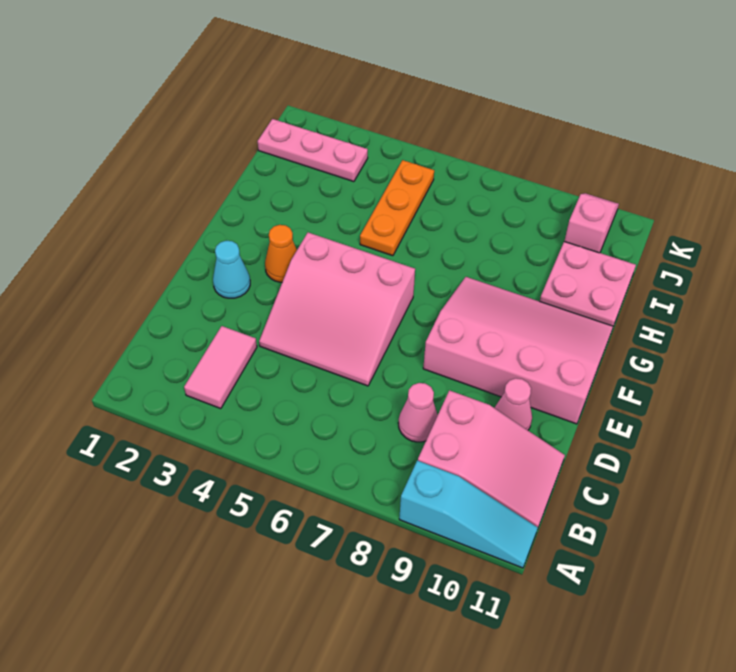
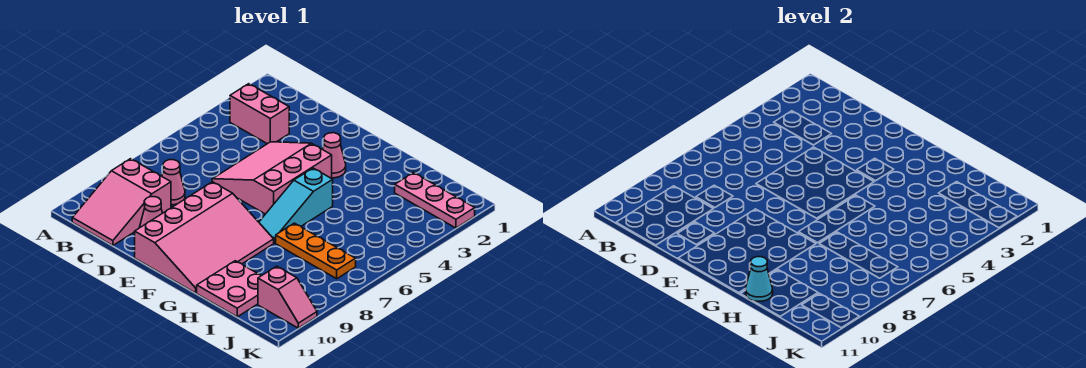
cyan 1x3 slope [399,460,538,568] -> cyan 1x3 slope moved to [259,168,333,243]
pink 1x2 tile [184,326,257,409] -> pink 1x2 brick [230,84,289,144]
cyan 1x1 cone [213,241,250,298] -> cyan 1x1 cone moved to [745,257,773,301]
orange 1x1 cone [265,225,297,282] -> pink 1x1 cone [323,133,346,178]
orange 1x3 plate [360,160,434,256] -> orange 1x3 plate moved to [276,223,356,279]
pink 1x3 plate [258,119,368,182] -> pink 1x3 plate turned to [395,173,475,228]

